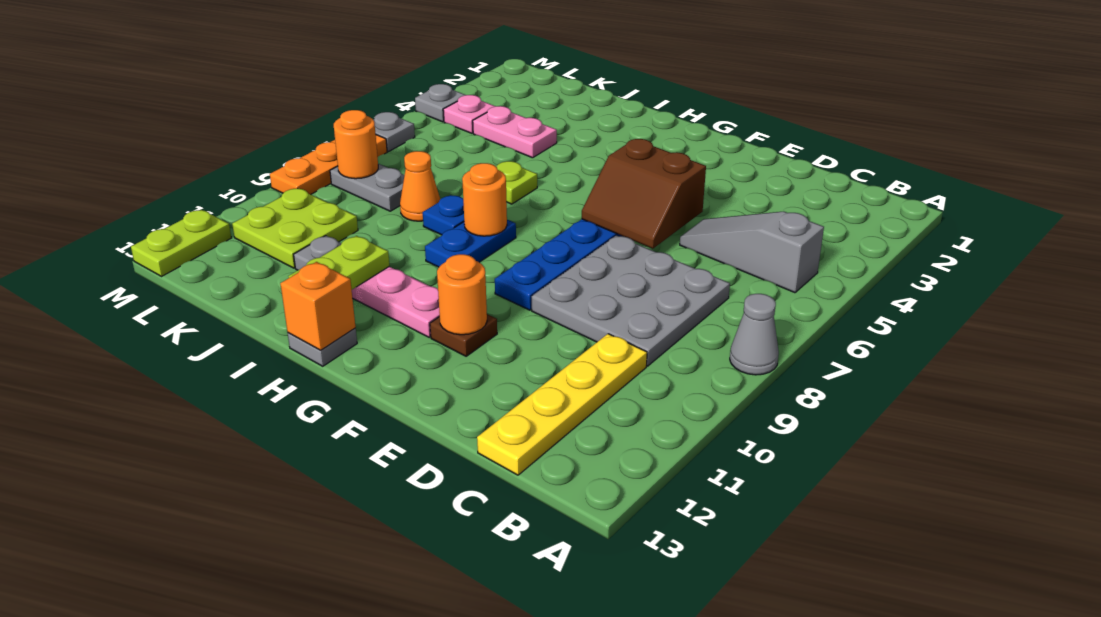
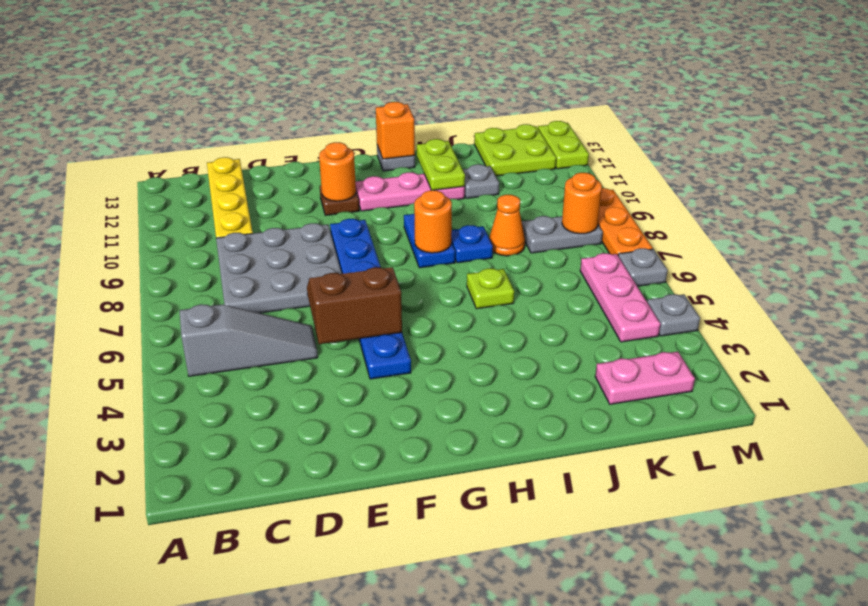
grey 1x1 cone [730,294,779,375] -> none
pink 1x2 plate [473,106,557,158] -> pink 1x2 plate moved to [595,352,695,404]
lime 2x2 plate [232,189,358,268] -> lime 2x2 plate moved to [474,124,556,176]
pink 1x1 plate [443,95,495,133] -> pink 1x3 plate [580,253,660,342]

